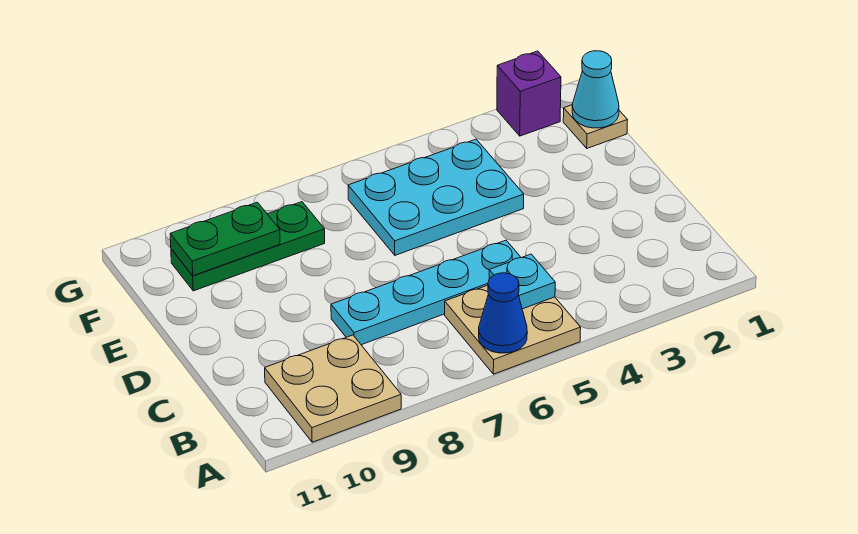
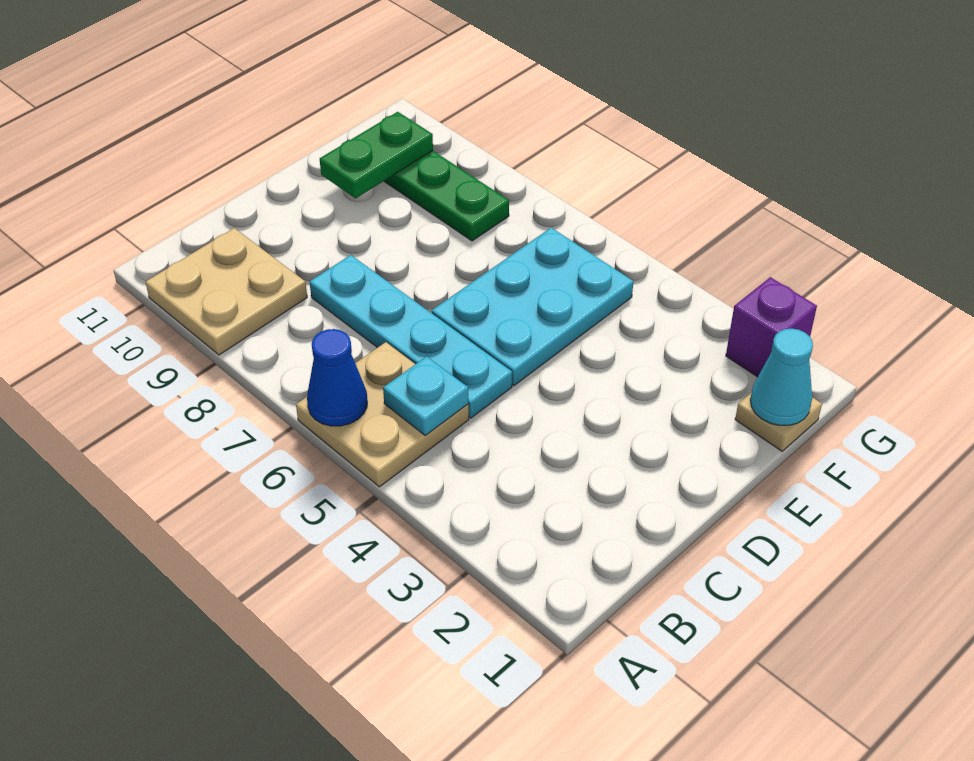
cyan 2x3 plate [348,139,524,255] -> cyan 2x3 plate turned to [432,228,634,386]
green 1x2 plate [170,202,280,276] -> green 1x2 plate turned to [320,112,433,198]

